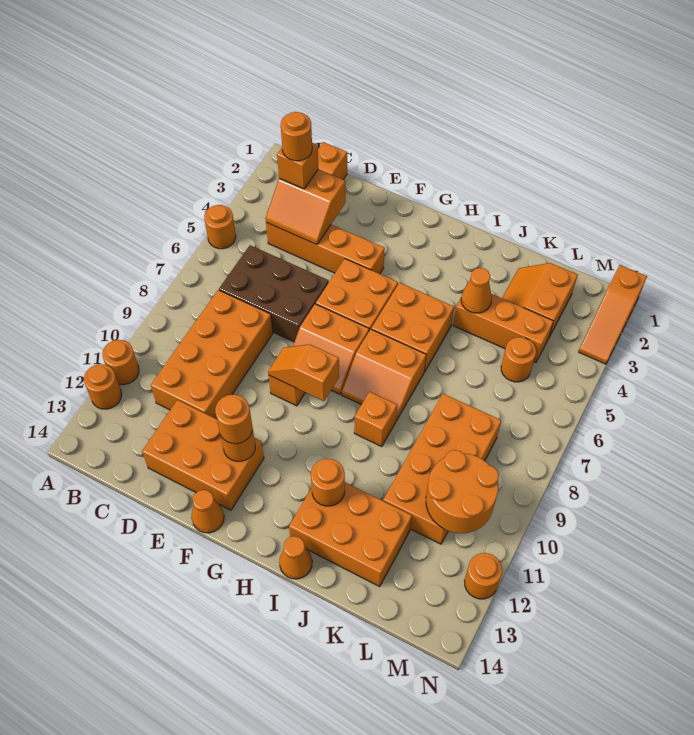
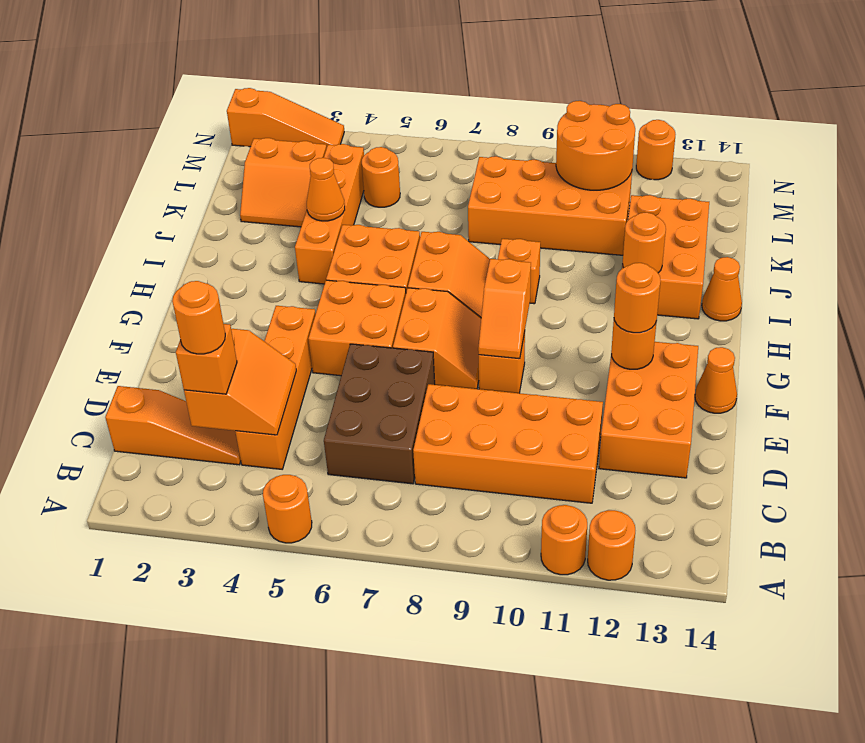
orange 1x3 brick [453,294,553,362] -> orange 1x4 brick [295,144,364,284]

